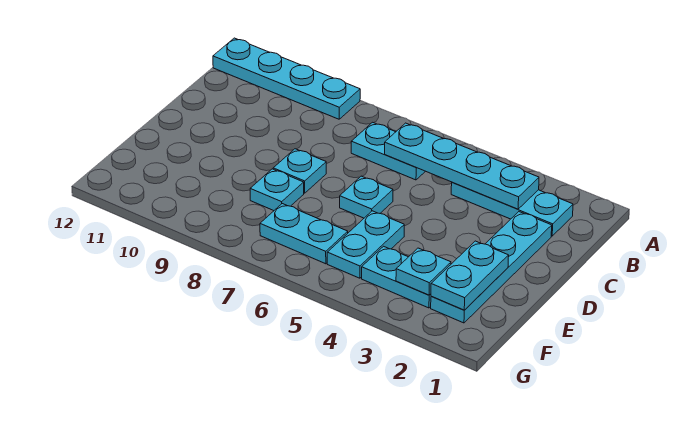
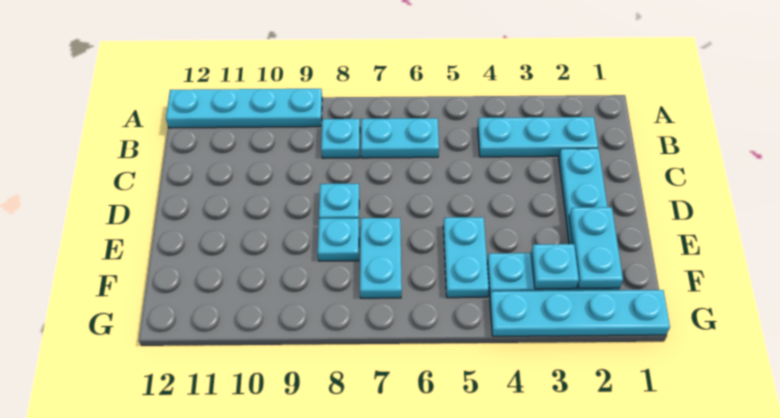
cyan 1x4 plate [385,123,539,209] -> cyan 1x4 plate moved to [490,290,670,336]
cyan 1x1 plate [340,176,393,218] -> cyan 1x1 plate moved to [321,119,360,158]
cyan 1x2 plate [260,204,348,264] -> cyan 1x2 plate turned to [360,218,402,298]

